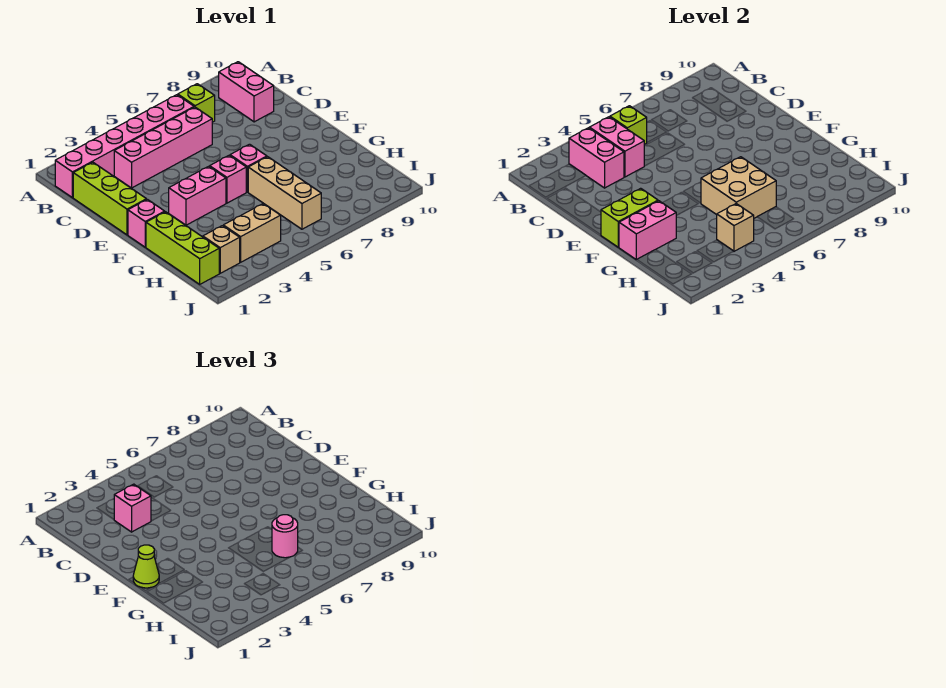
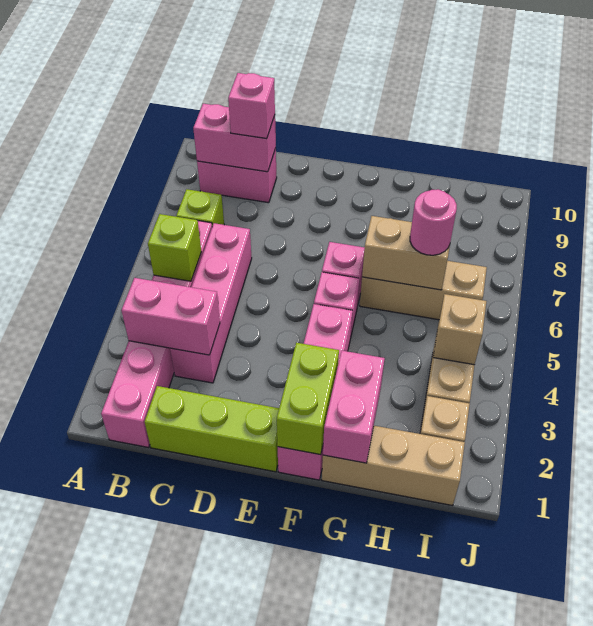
pink 1x2 brick [589,117,644,177] -> pink 1x2 brick moved to [193,104,276,172]
pink 1x1 brick [114,484,151,532] -> pink 1x1 brick moved to [228,73,275,139]
lime 1x1 cone [133,545,159,588] -> none
lime 1x3 brick [146,212,219,284] -> tan 1x3 brick [322,426,465,505]
tan 2x2 brick [701,157,776,218] -> tan 1x2 brick [362,216,450,290]

